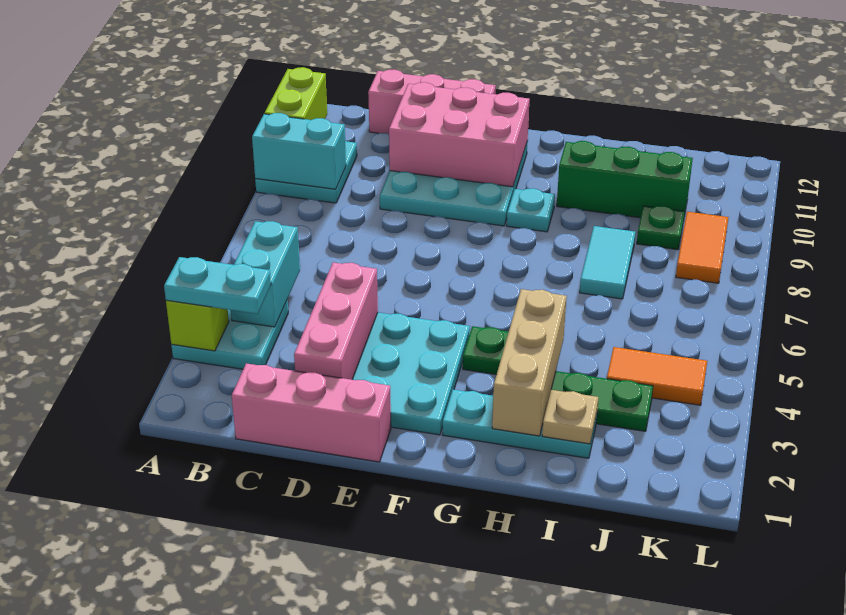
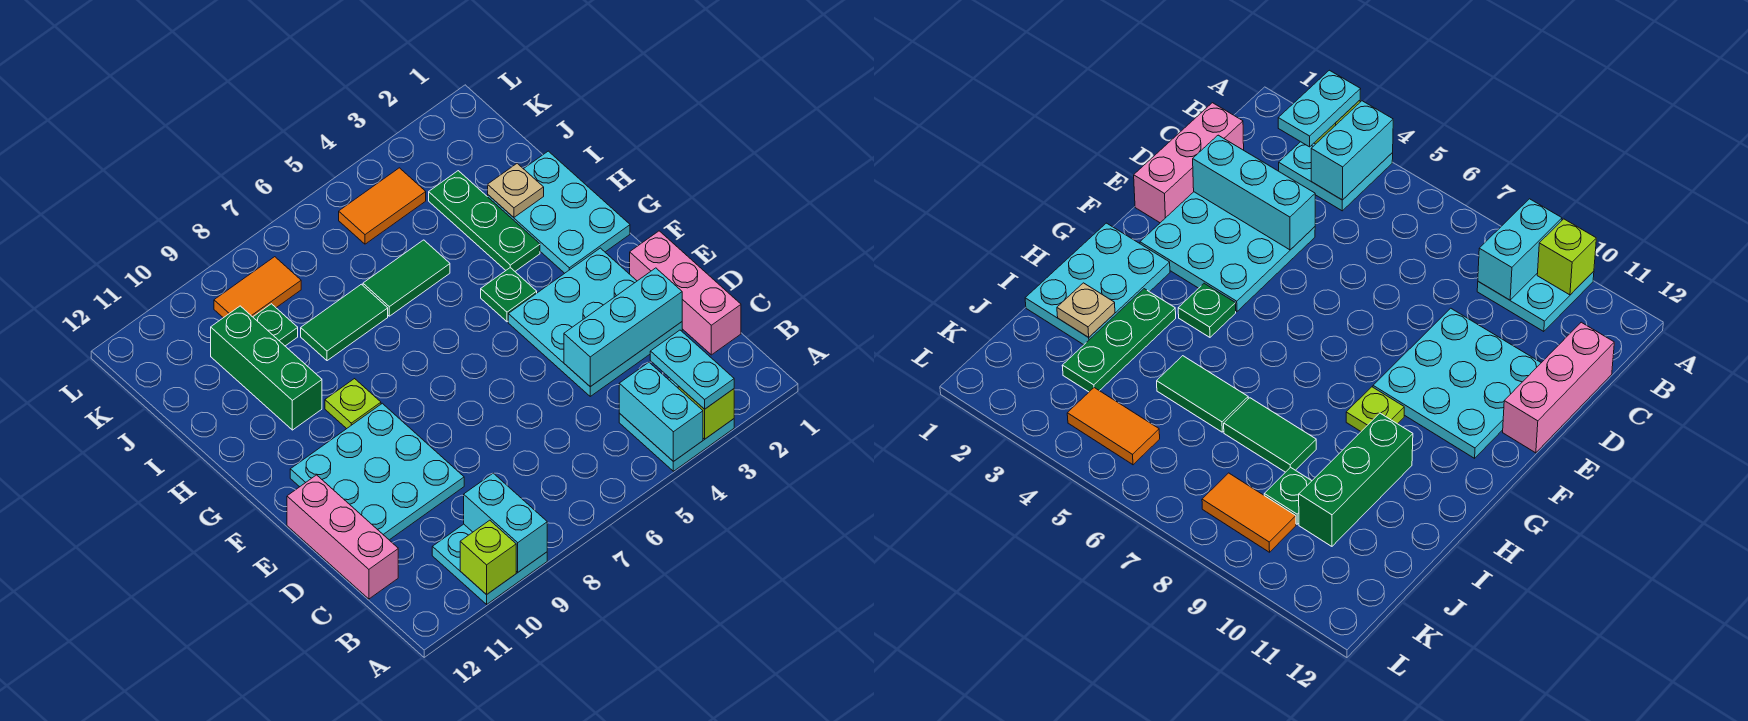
lime 1x2 brick [265,67,327,120] -> lime 1x1 brick [460,520,516,595]
cyan 1x2 brick [231,221,300,327] -> cyan 1x2 brick turned to [619,362,703,462]
pink 1x3 brick [294,262,378,380] -> cyan 1x3 brick [564,268,682,387]
pink 2x3 brick [389,82,529,187] -> none
cyan 1x3 plate [442,390,597,458] -> cyan 2x3 plate [488,151,630,273]
cyan 1x1 plate [507,188,555,232] -> lime 1x1 plate [325,379,381,429]
tan 1x3 brick [492,289,567,436] -> none
none -> green 1x2 tile [363,240,450,316]
cyan 1x2 tile [580,226,635,299] -> green 1x2 tile [301,284,388,361]
orange 1x2 tile [607,347,707,405] -> orange 1x2 tile turned to [339,168,426,244]

